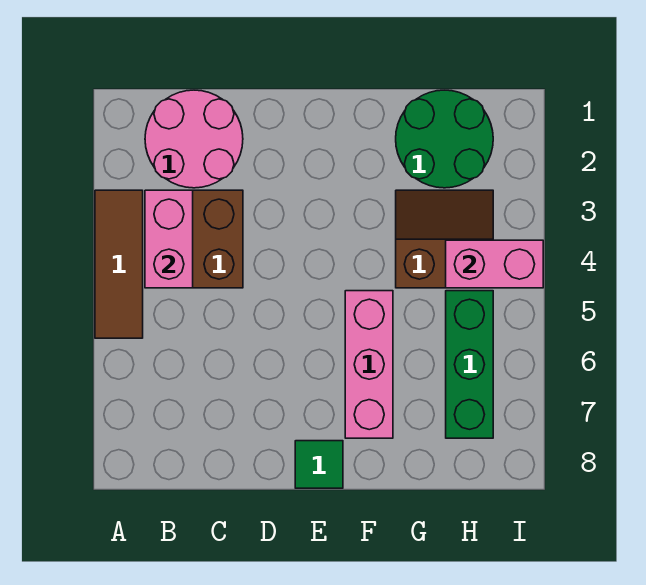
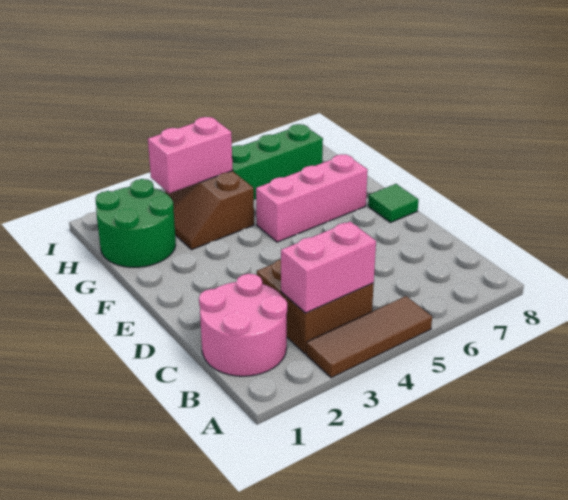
pink 1x2 brick [446,240,543,288] -> pink 1x2 brick turned to [148,117,233,193]

